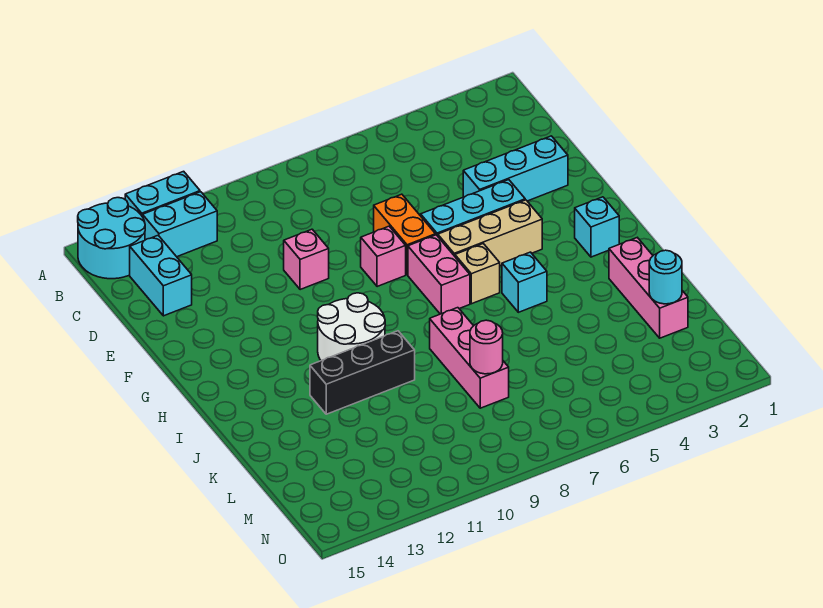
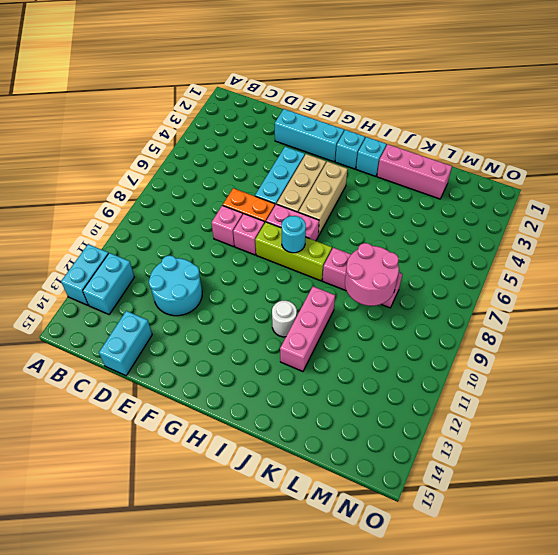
cyan 2x2 round brick [78,198,145,279] -> cyan 2x2 round brick moved to [149,256,202,316]
cyan 1x2 brick [130,236,192,316] -> cyan 1x2 brick turned to [99,311,152,376]
cyan 1x3 brick [463,136,568,201] -> cyan 1x3 brick turned to [275,109,344,162]
pink 1x1 brick [284,229,329,290] -> pink 1x1 brick moved to [211,205,243,247]
none -> lime 1x3 brick [255,222,332,281]
tan 1x1 brick [455,244,500,304] -> tan 1x3 brick [299,161,347,236]
white 2x2 round brick [318,293,385,361] -> white 1x1 round brick [272,301,297,337]
cyan 1x1 brick [502,252,547,312] -> cyan 1x1 brick moved to [356,137,386,176]
black 1x3 brick [310,331,415,414] -> pink 1x3 brick [280,286,335,371]
cyan 1x1 round brick [649,250,682,304] -> cyan 1x1 round brick moved to [281,216,306,253]
pink 1x1 round brick [470,320,503,374] -> pink 2x2 round brick [345,243,399,306]

